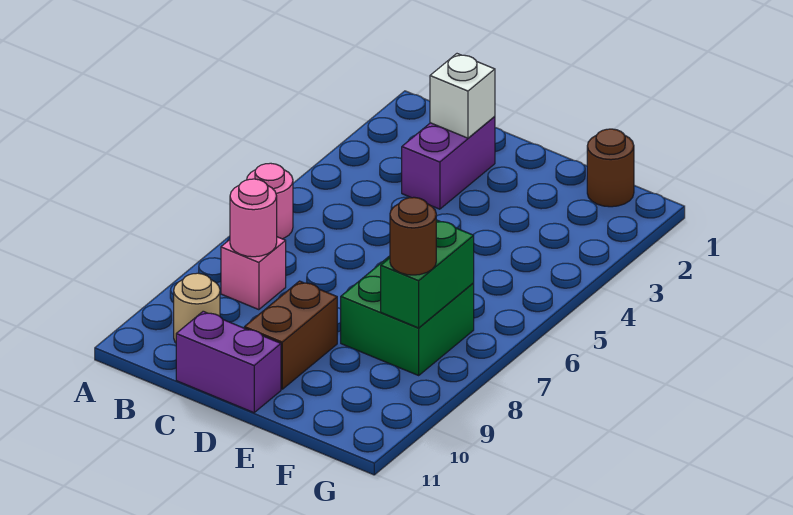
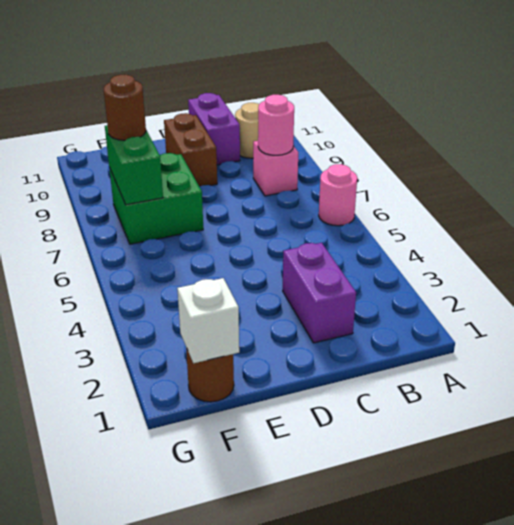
white 1x1 brick [430,54,495,138] -> white 1x1 brick moved to [177,278,239,363]
purple 1x2 brick [176,311,281,413] -> purple 1x2 brick turned to [188,93,240,165]

